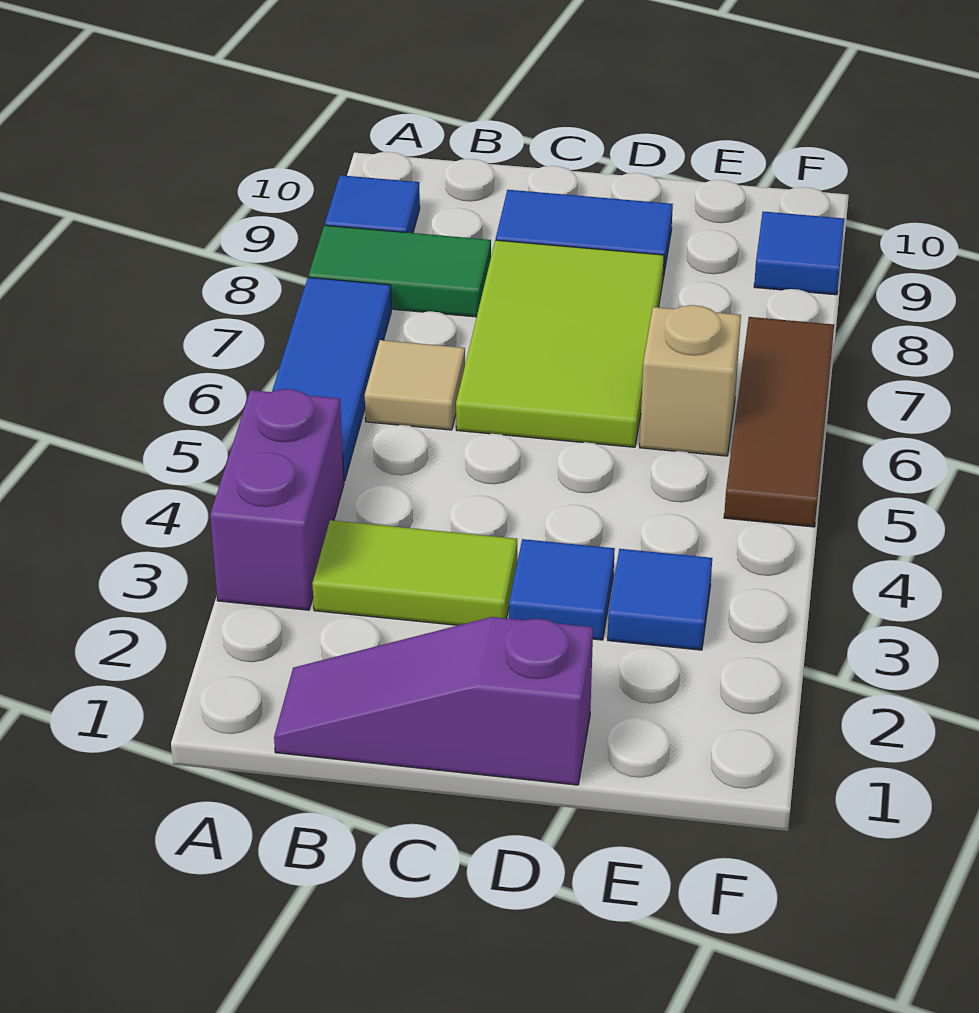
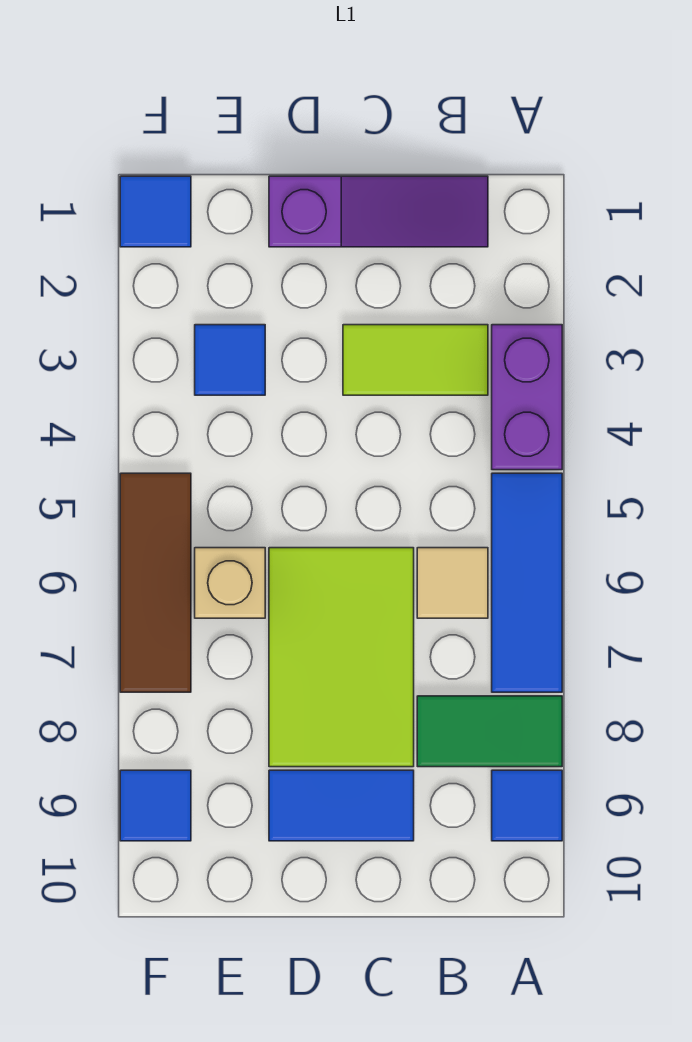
blue 1x1 tile [509,539,615,640] -> blue 1x1 tile moved to [120,176,191,247]

